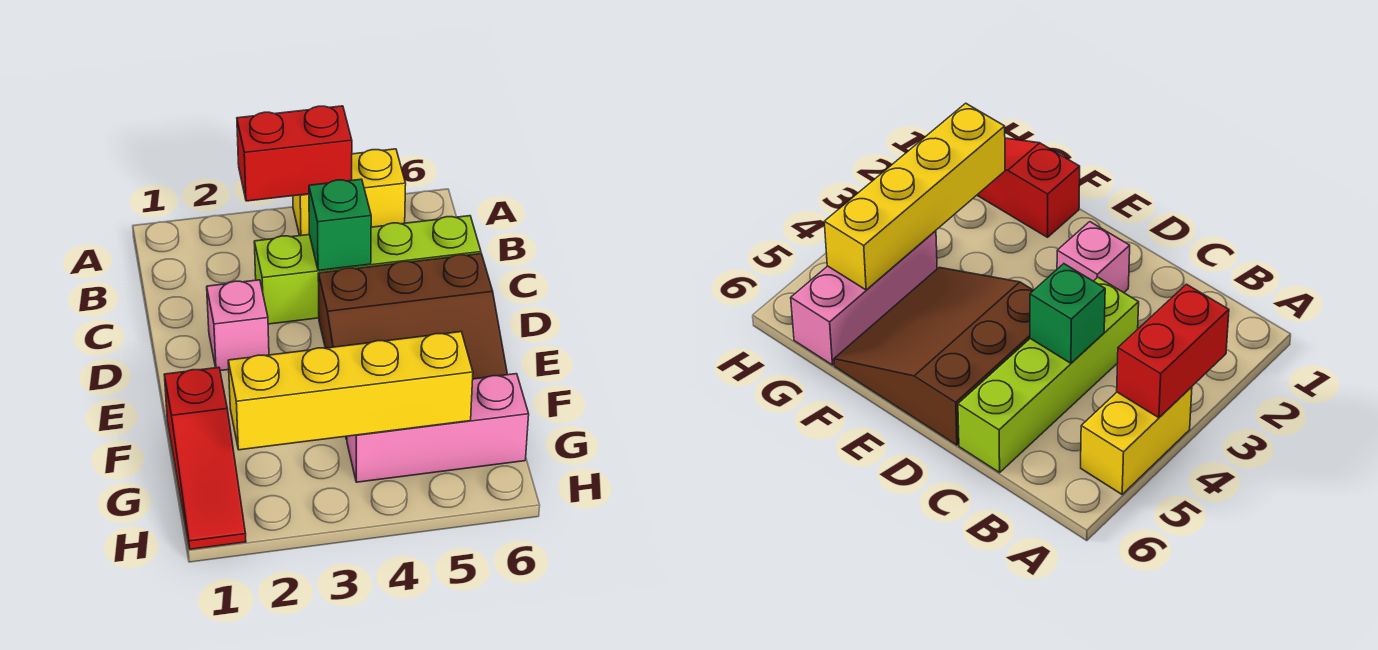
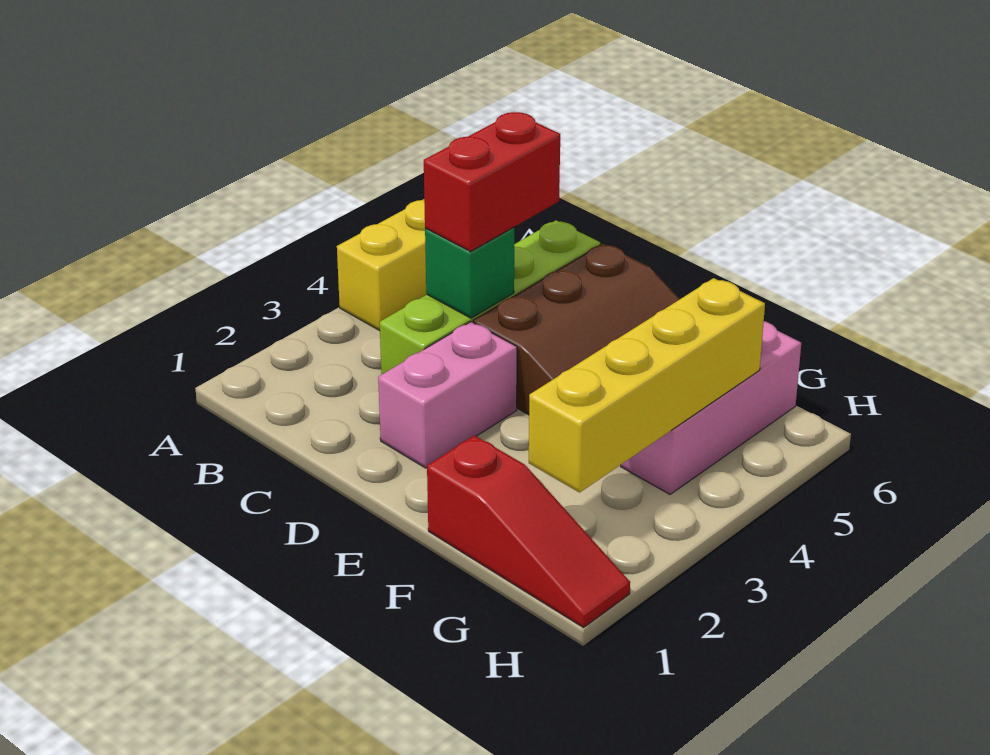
red 1x2 brick [237,106,352,201] -> red 1x2 brick moved to [424,112,560,252]
pink 1x1 brick [207,280,269,371] -> pink 1x2 brick [378,322,517,468]

